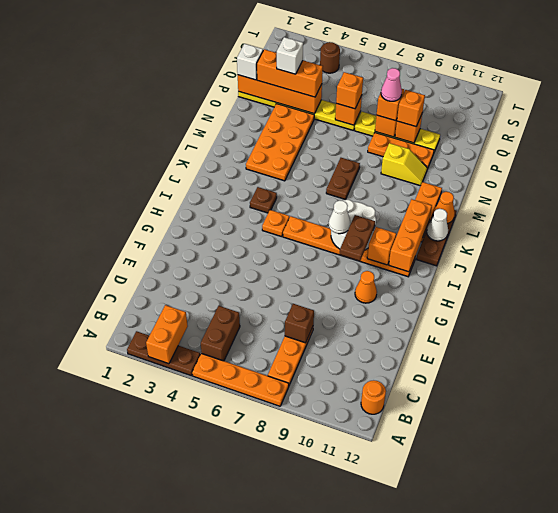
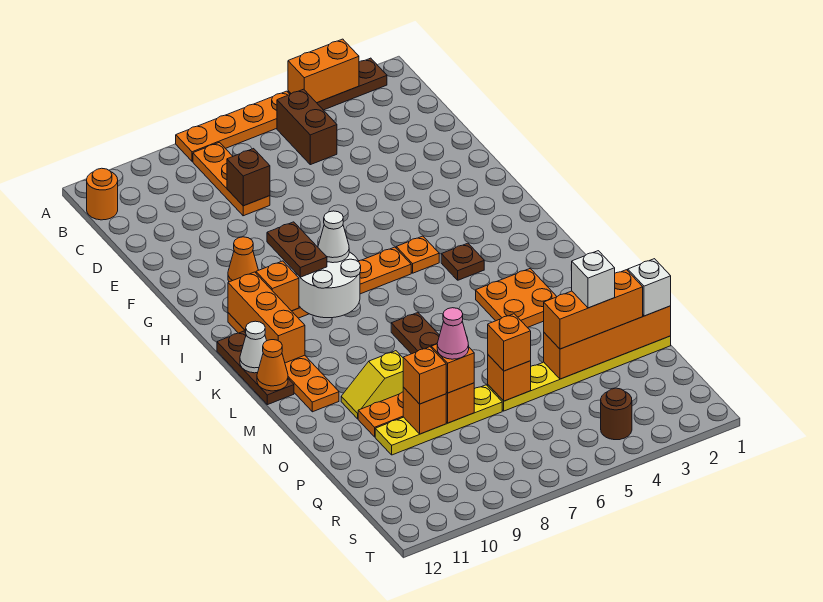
orange 1x2 brick [146,305,188,364] -> orange 1x2 brick turned to [288,39,359,103]
orange 2x4 plate [246,104,314,181] -> orange 2x2 plate [476,269,557,328]

